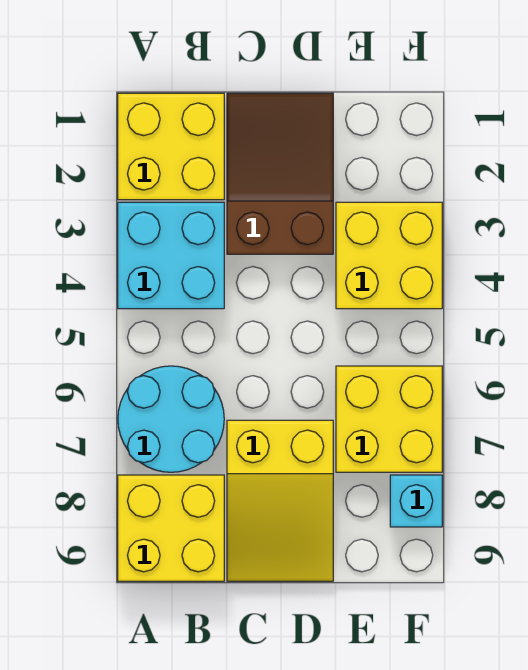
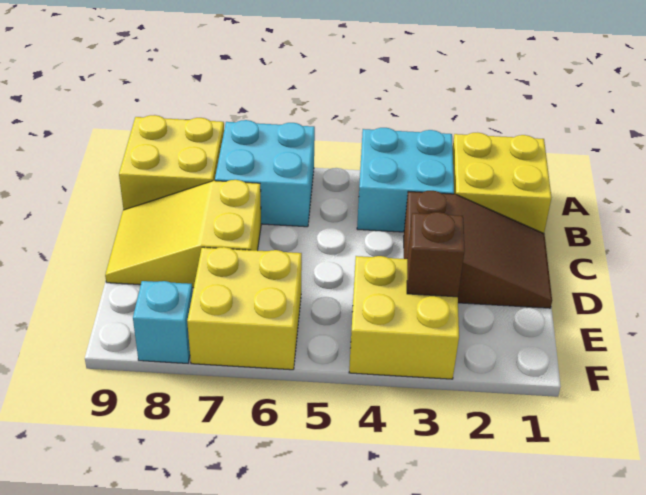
cyan 2x2 round brick [118,366,224,472] -> cyan 2x2 brick [215,120,315,227]
none -> brown 1x1 brick [407,212,465,297]

